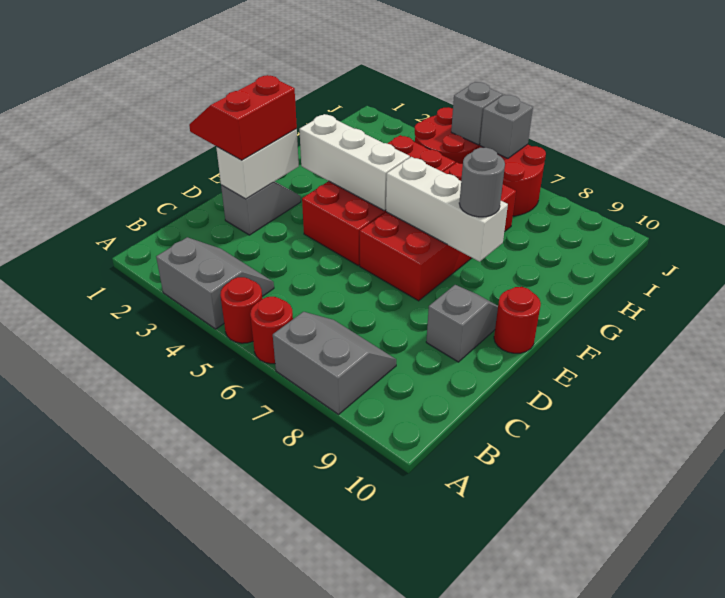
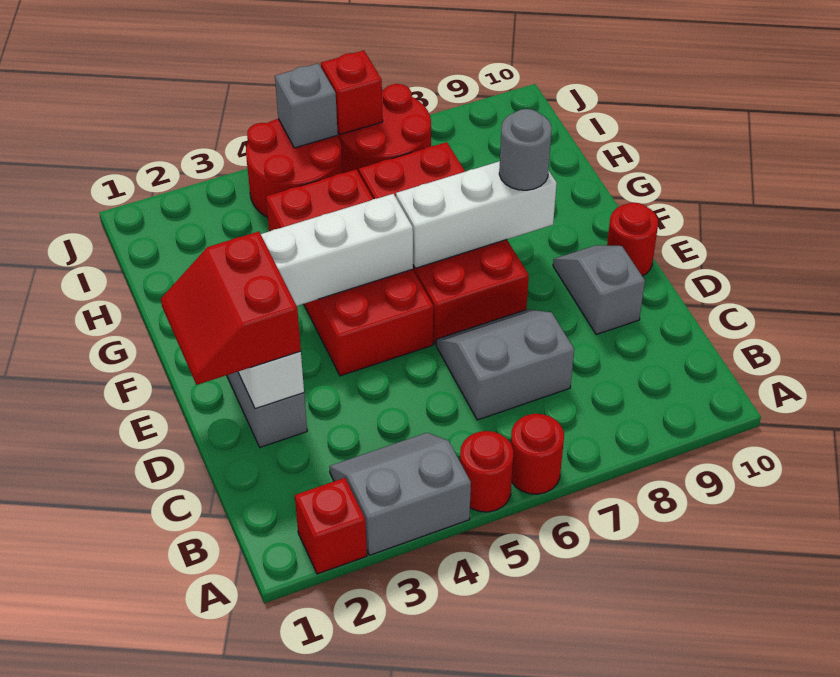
none -> red 1x1 brick [295,478,367,574]
grey 2x2 slope [273,312,396,414] -> grey 2x2 slope moved to [436,309,574,420]
grey 1x1 brick [480,95,533,158] -> red 1x1 brick [321,51,383,134]

